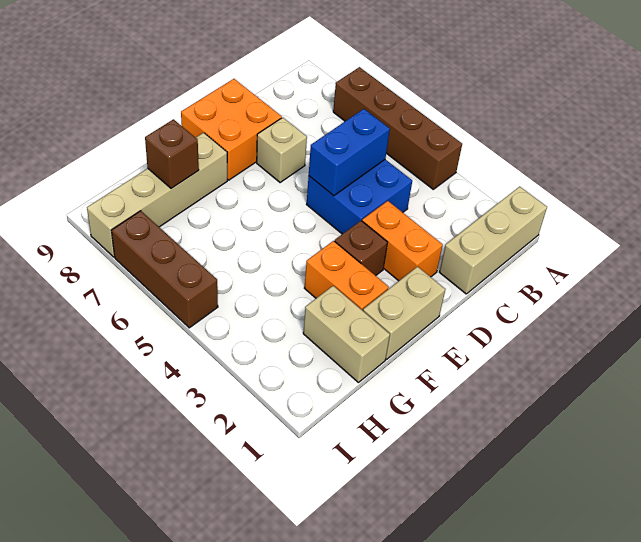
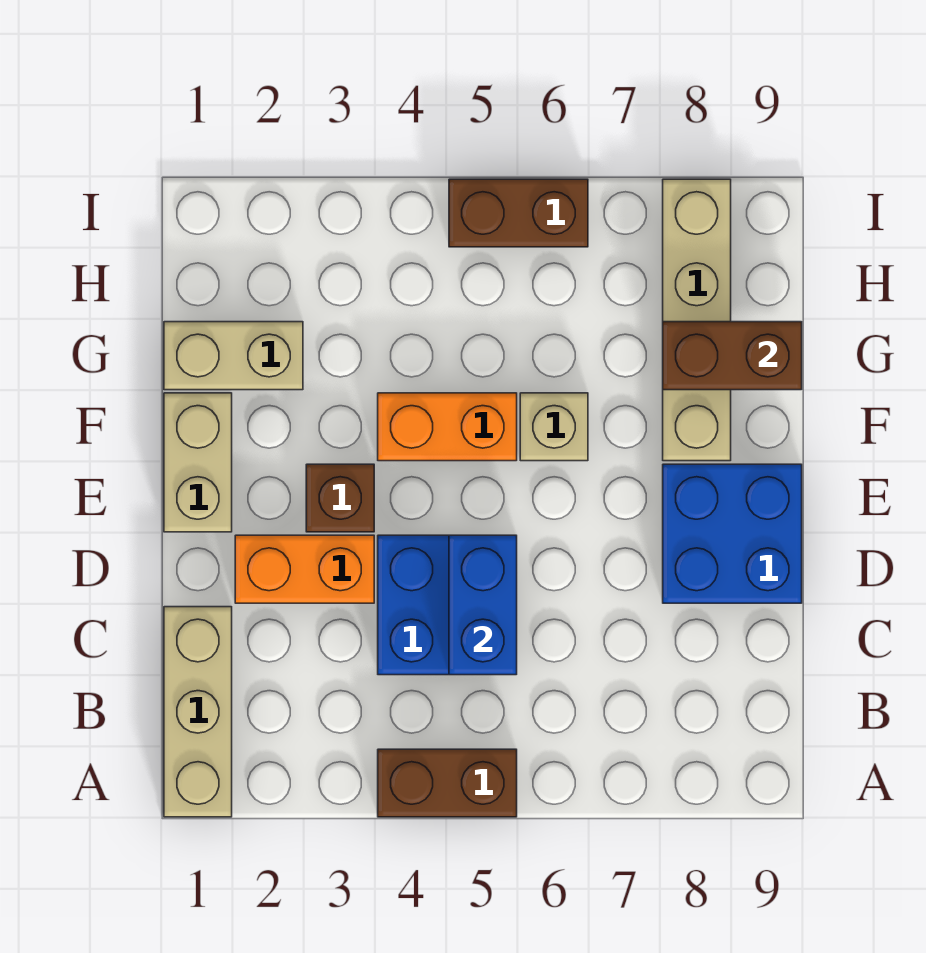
brown 1x4 brick [333,67,462,189] -> brown 1x2 brick [378,749,517,817]
tan 1x1 brick [257,118,307,183] -> tan 1x1 brick moved to [520,393,588,461]
orange 2x2 brick [181,79,282,180] -> blue 2x2 brick [663,464,802,603]
orange 1x2 brick [305,241,389,310] -> orange 1x2 brick moved to [378,393,517,461]
brown 1x1 brick [145,119,199,188] -> brown 1x2 brick [663,322,802,390]
brown 1x3 brick [111,211,218,328] -> brown 1x2 brick [449,179,588,247]

